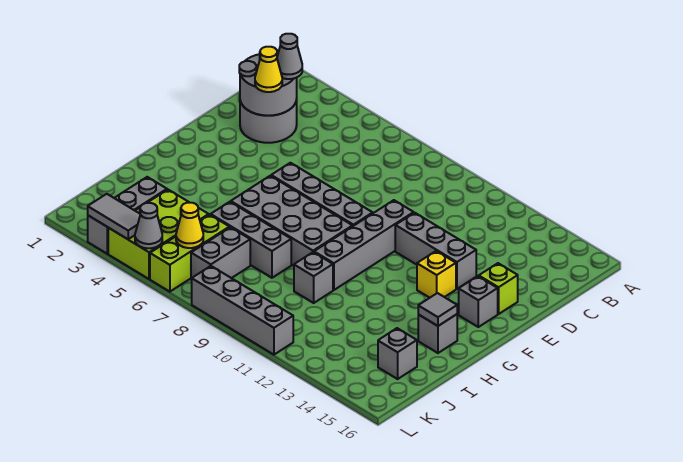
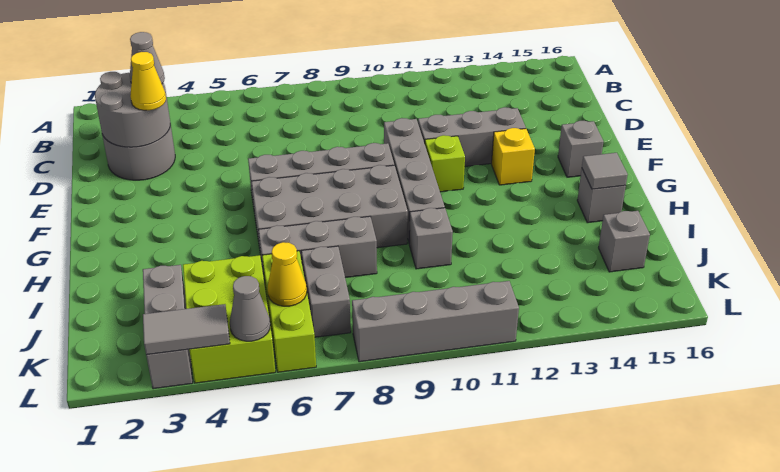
lime 1x1 brick [479,263,518,314] -> lime 1x1 brick moved to [425,135,465,192]

